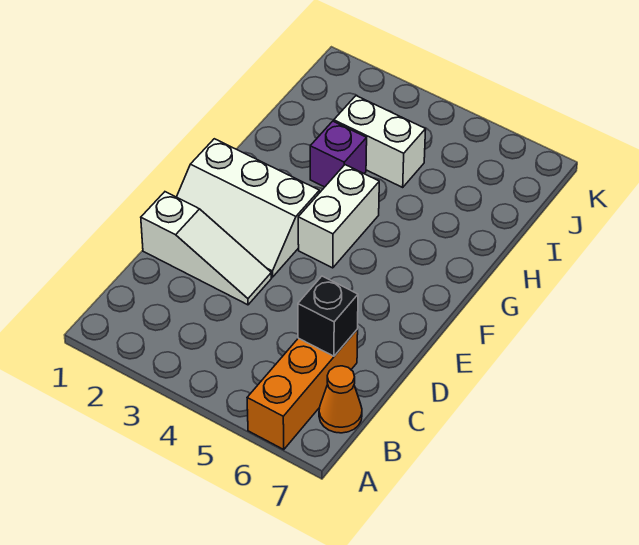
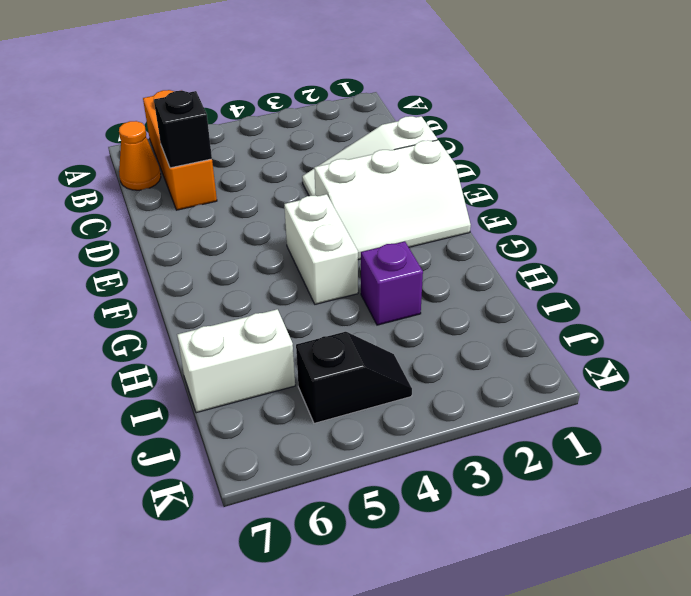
white 2x3 slope [177,139,319,277] -> white 2x3 slope turned to [314,140,471,260]
white 1x2 brick [334,96,426,187] -> white 1x2 brick moved to [177,309,295,413]
none -> black 1x2 slope [296,332,412,423]

